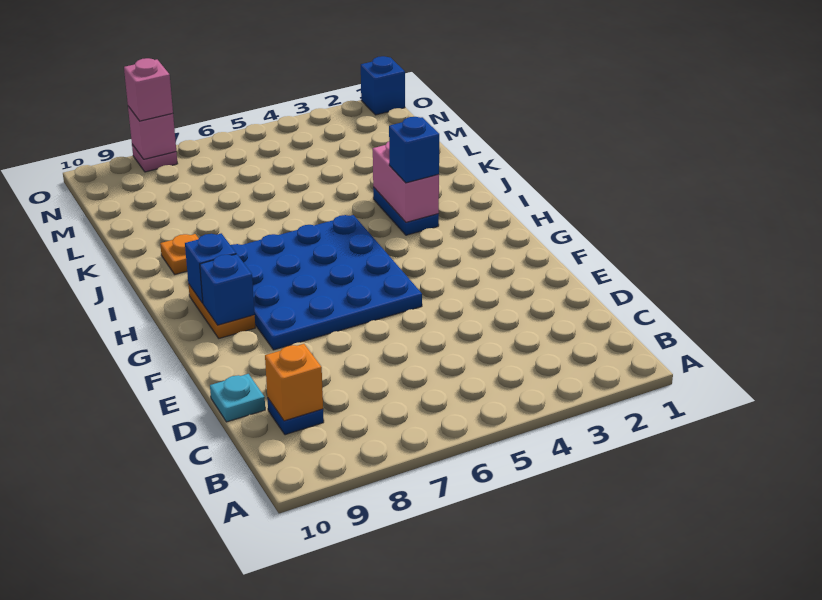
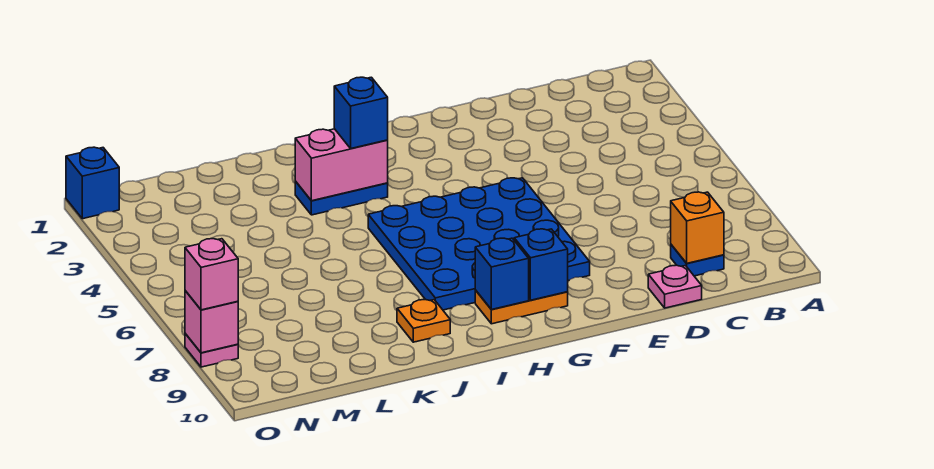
cyan 1x1 plate [210,374,265,422] -> pink 1x1 plate [648,265,702,308]

